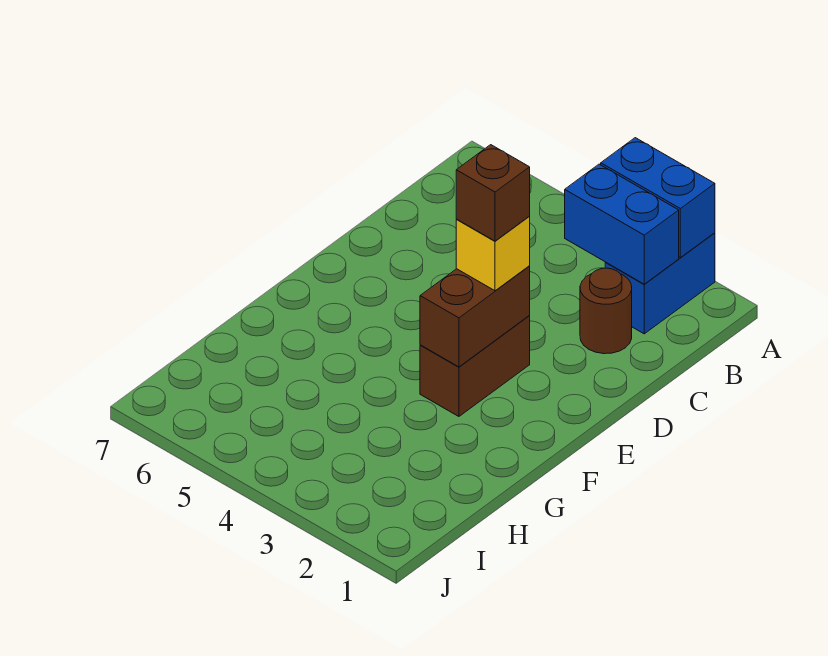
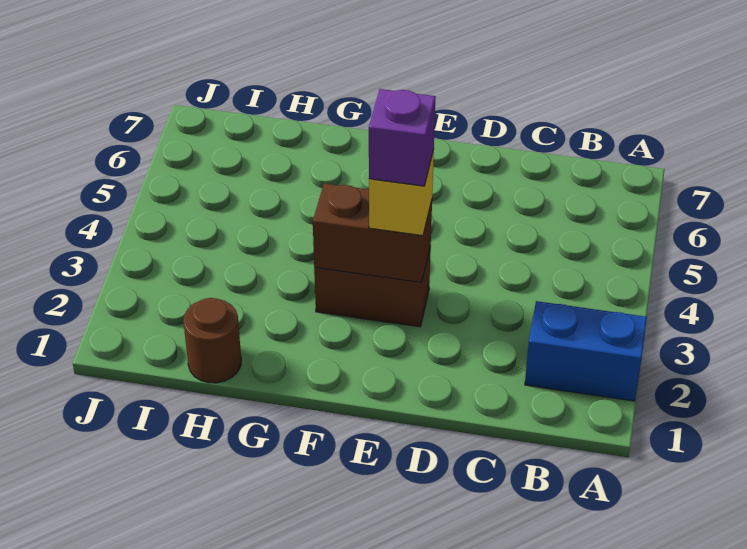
blue 1x2 brick [601,138,715,258] -> none
blue 1x2 brick [565,164,679,284] -> none
brown 1x1 round brick [580,268,632,354] -> brown 1x1 round brick moved to [183,298,241,383]
brown 1x1 brick [456,145,530,241] -> purple 1x1 brick [369,89,436,186]

